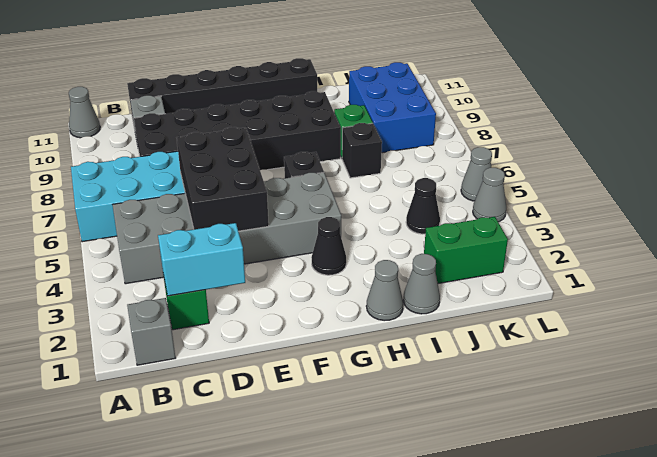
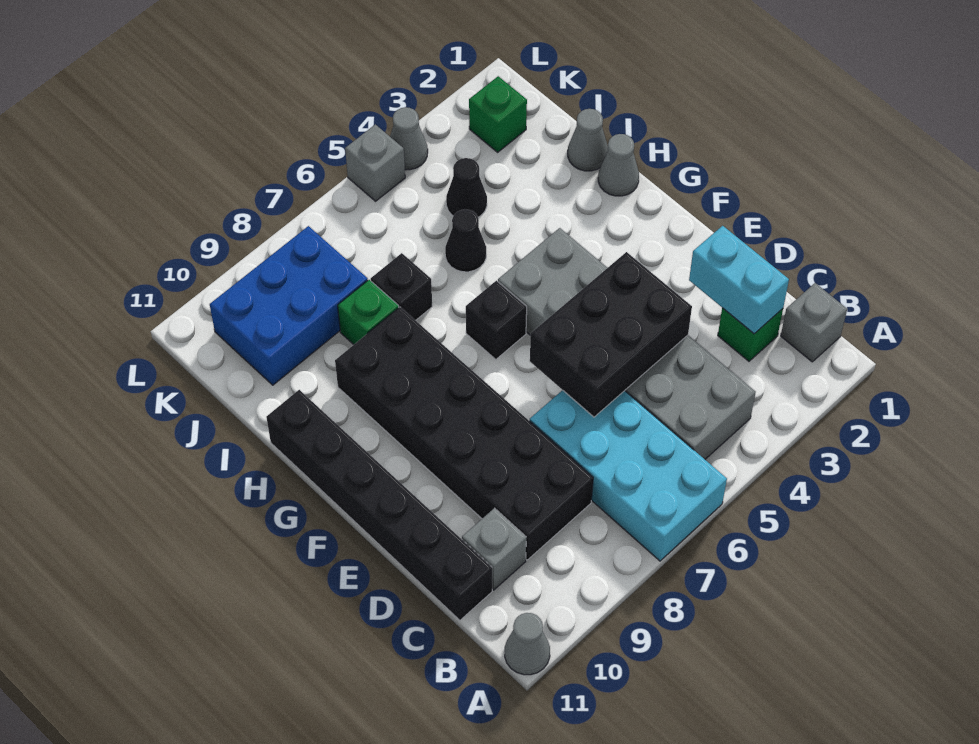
black 1x1 cone [312,217,346,275] -> black 1x1 cone moved to [445,210,486,272]
green 1x2 brick [424,217,508,284] -> green 1x1 brick [469,76,527,152]
grey 1x1 cone [461,147,492,201] -> grey 1x1 brick [345,124,405,201]

